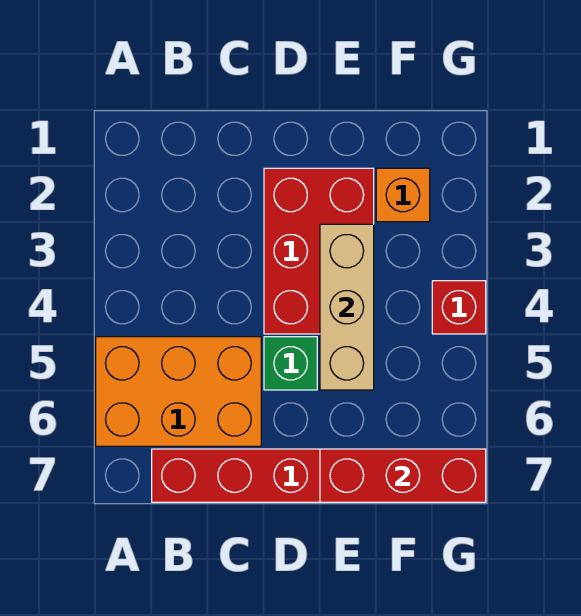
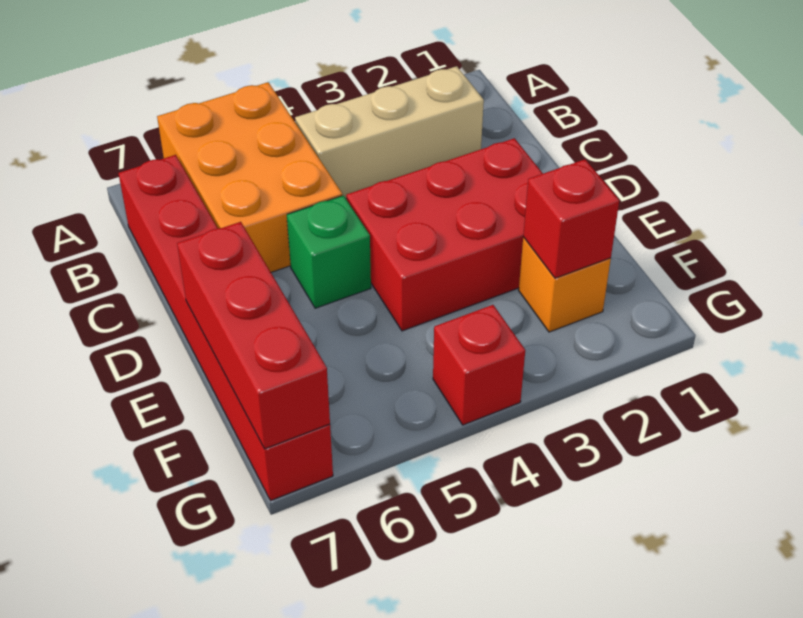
tan 1x3 brick [320,224,374,390] -> tan 1x3 brick moved to [295,66,484,199]
none -> red 1x1 brick [523,159,619,278]

